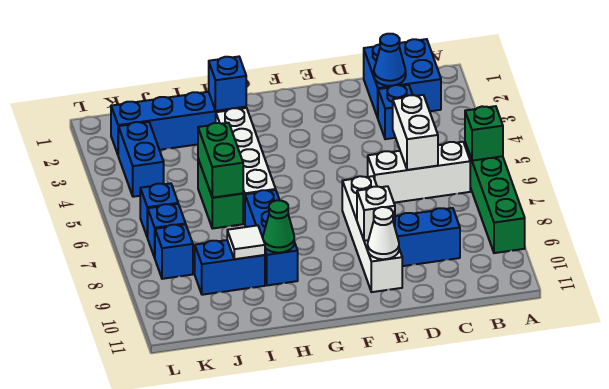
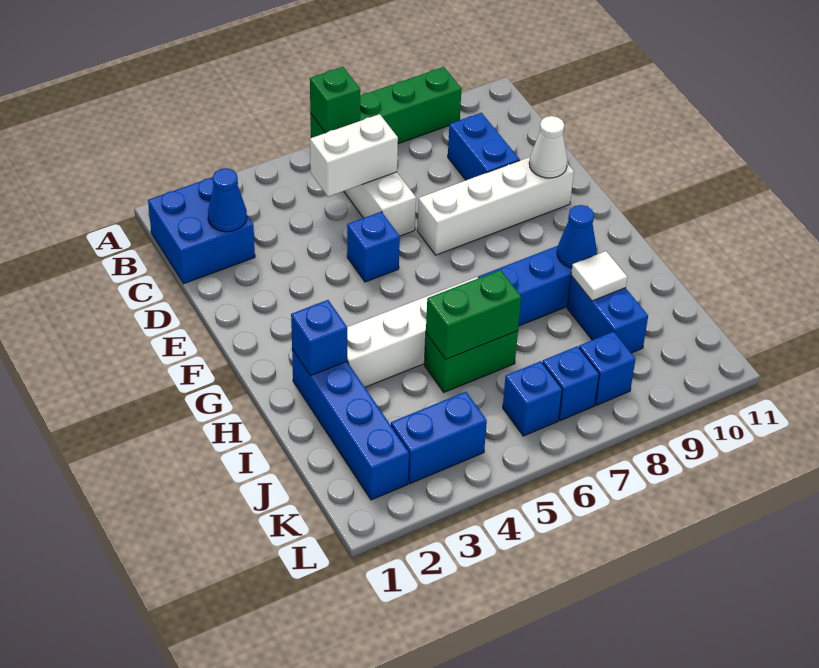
blue 1x1 brick [378,85,413,139] -> blue 1x1 brick moved to [347,212,400,282]
white 1x1 brick [357,186,395,241] -> none
green 1x1 cone [263,200,294,253] -> blue 1x1 cone [557,205,597,268]

